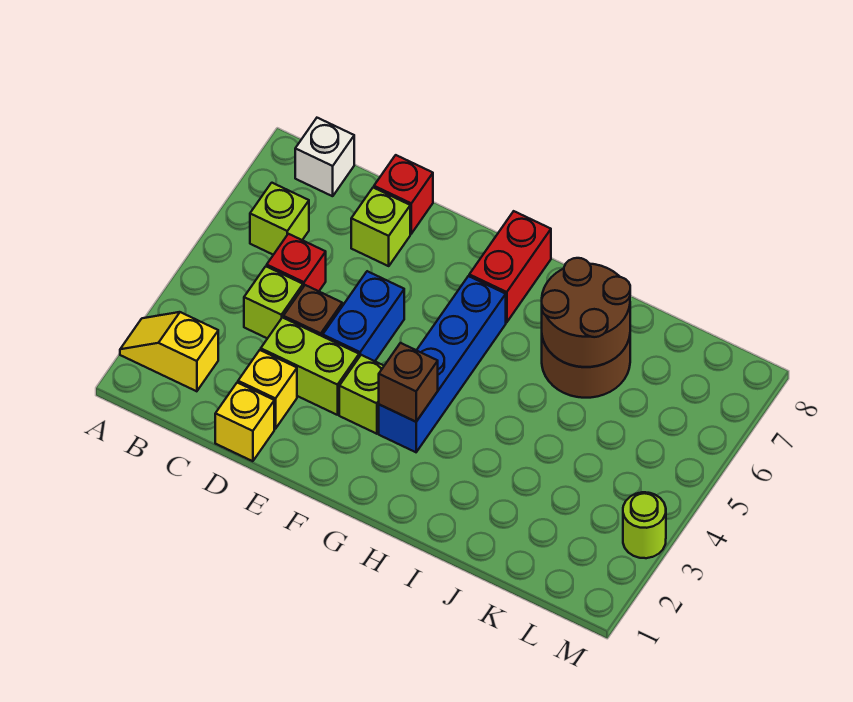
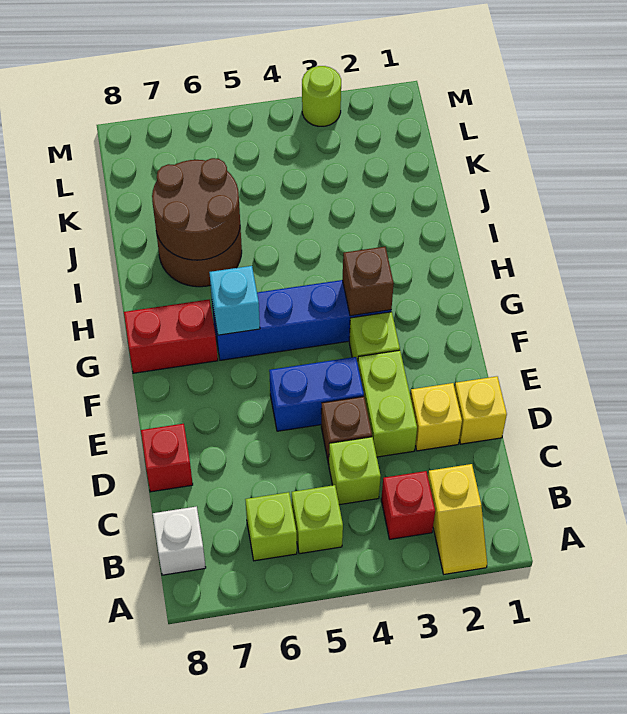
red 1x1 brick [267,234,326,291] -> red 1x1 brick moved to [381,471,435,539]
lime 1x1 brick [351,188,410,266] -> lime 1x1 brick moved to [292,485,343,554]
none -> cyan 1x1 brick [209,266,260,335]

